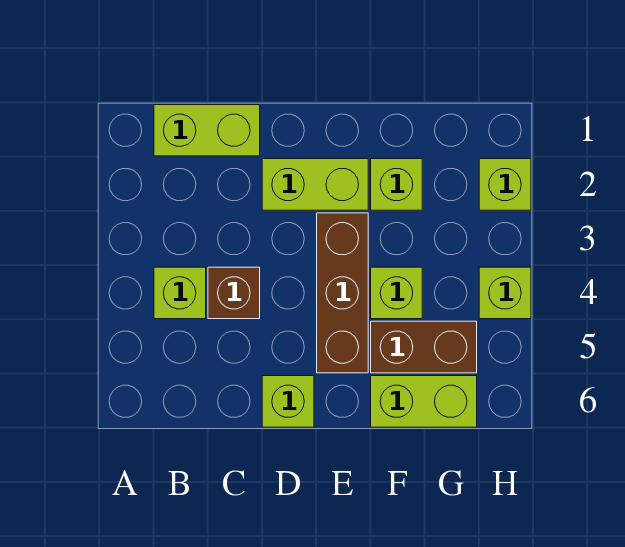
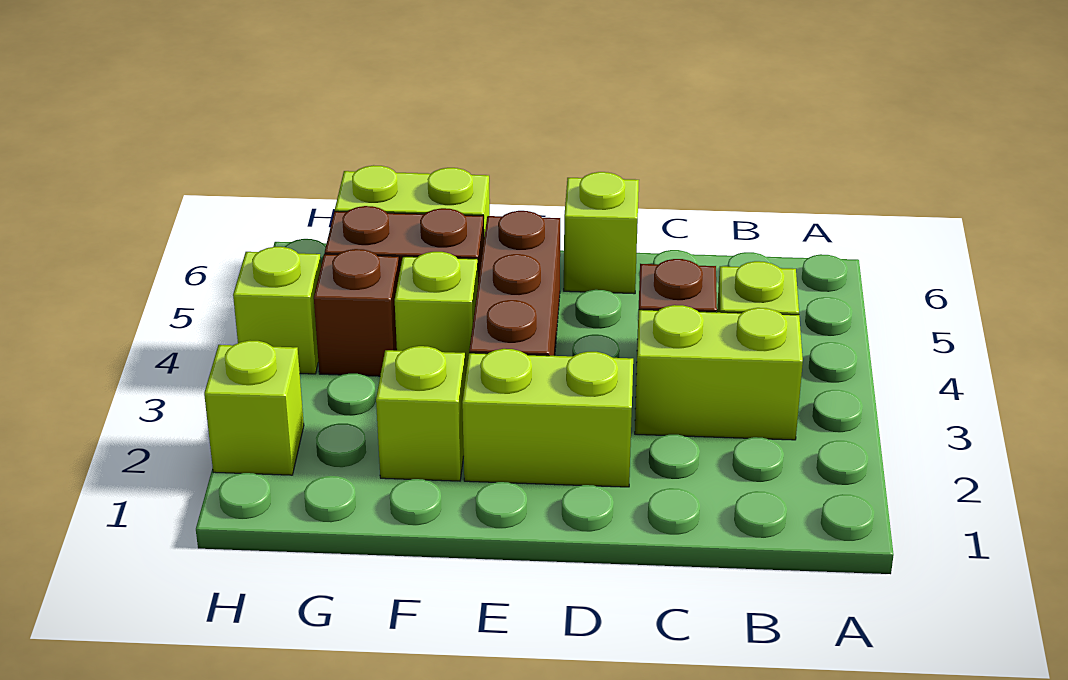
lime 1x2 brick [154,105,260,156] -> lime 1x2 brick moved to [635,305,803,440]
none -> brown 1x1 brick [314,249,400,376]

